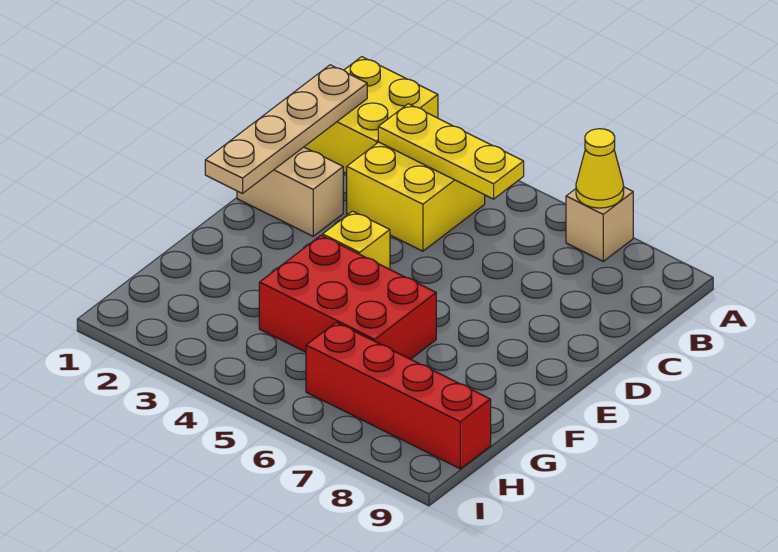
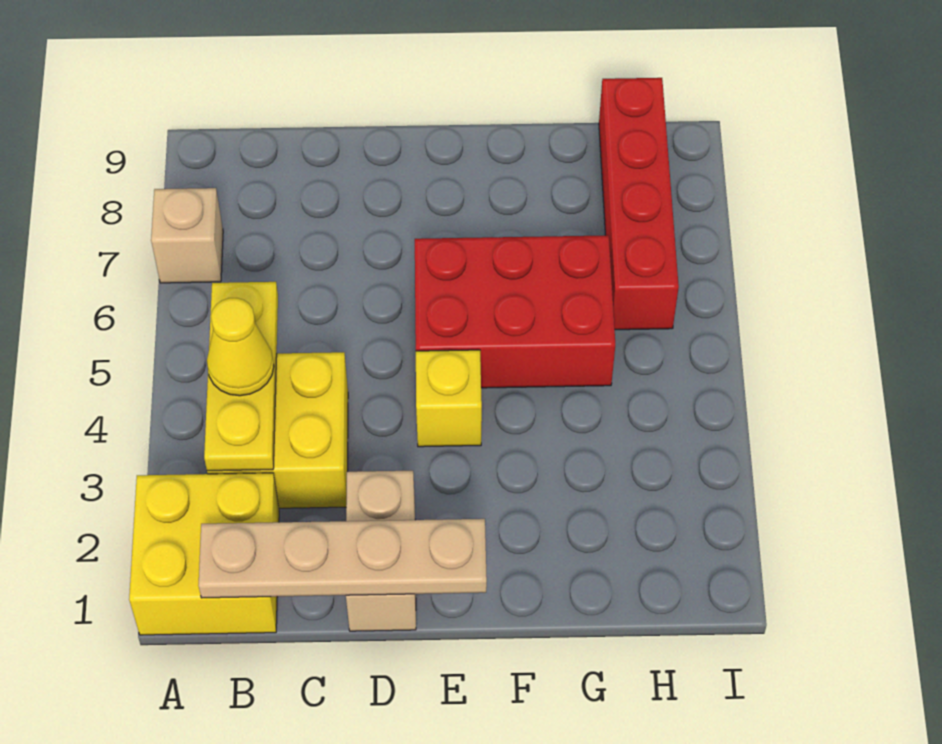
yellow 1x1 cone [576,129,624,208] -> yellow 1x1 cone moved to [207,298,274,396]
red 2x3 brick [259,235,436,359] -> red 2x3 brick turned to [415,235,615,388]

